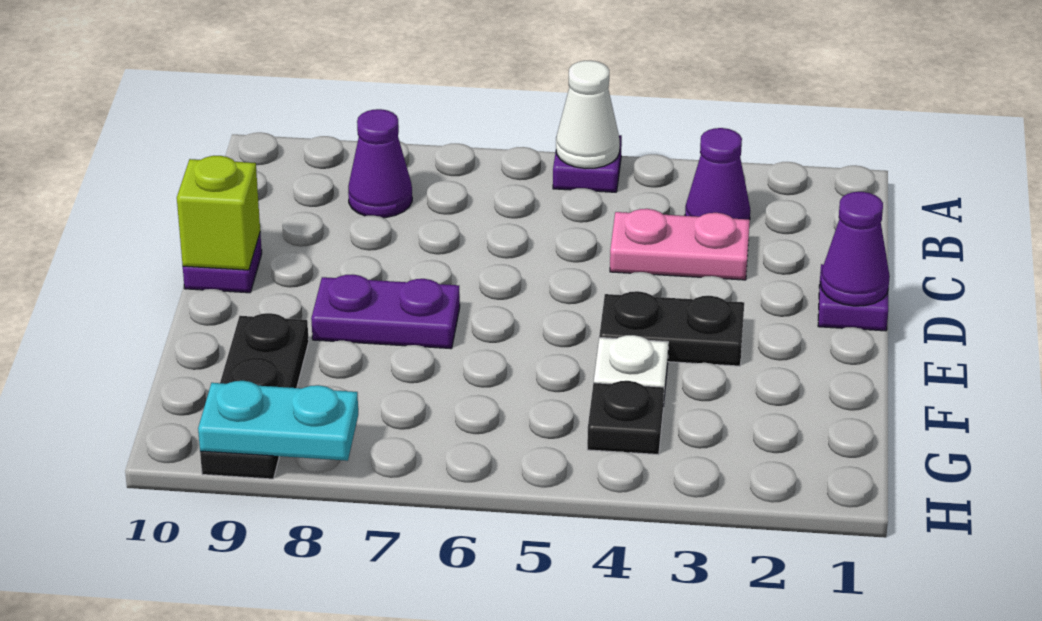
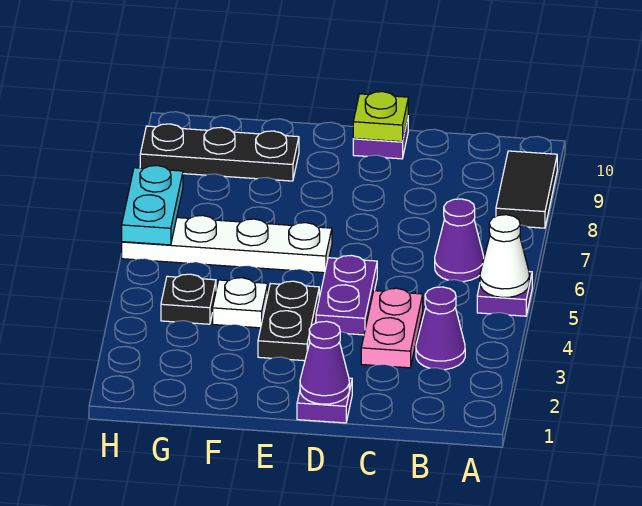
none -> black 1x2 tile [496,151,557,228]
purple 1x1 cone [348,109,412,218] -> purple 1x1 cone moved to [435,199,484,282]
lime 1x1 brick [177,156,260,270] -> lime 1x1 plate [353,92,408,142]
none -> white 1x4 plate [122,215,332,273]
purple 1x2 plate [311,274,460,349] -> purple 1x2 plate moved to [316,255,377,335]
cyan 1x2 plate [198,381,358,461] -> cyan 1x2 plate moved to [122,165,183,245]

